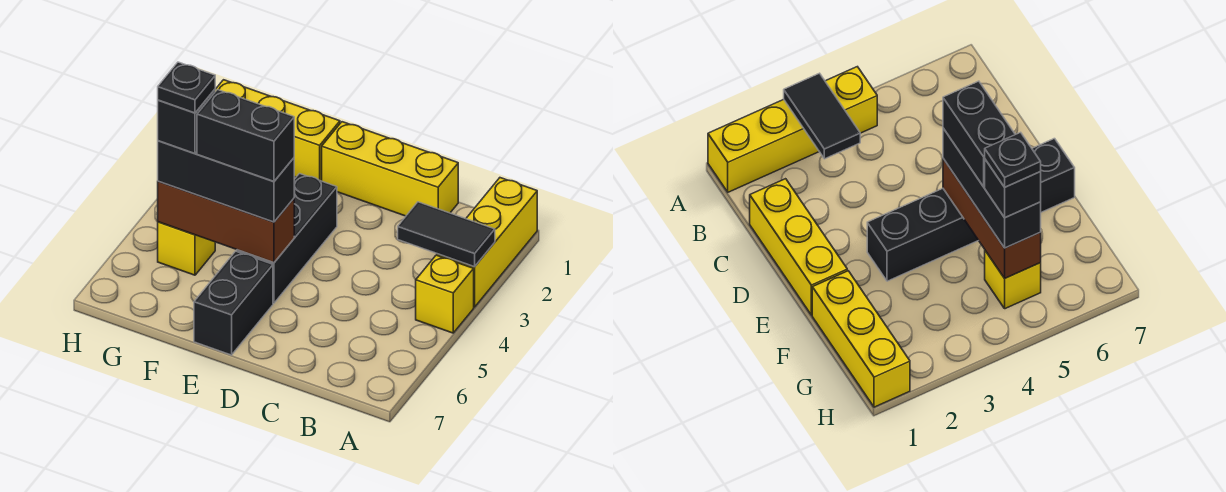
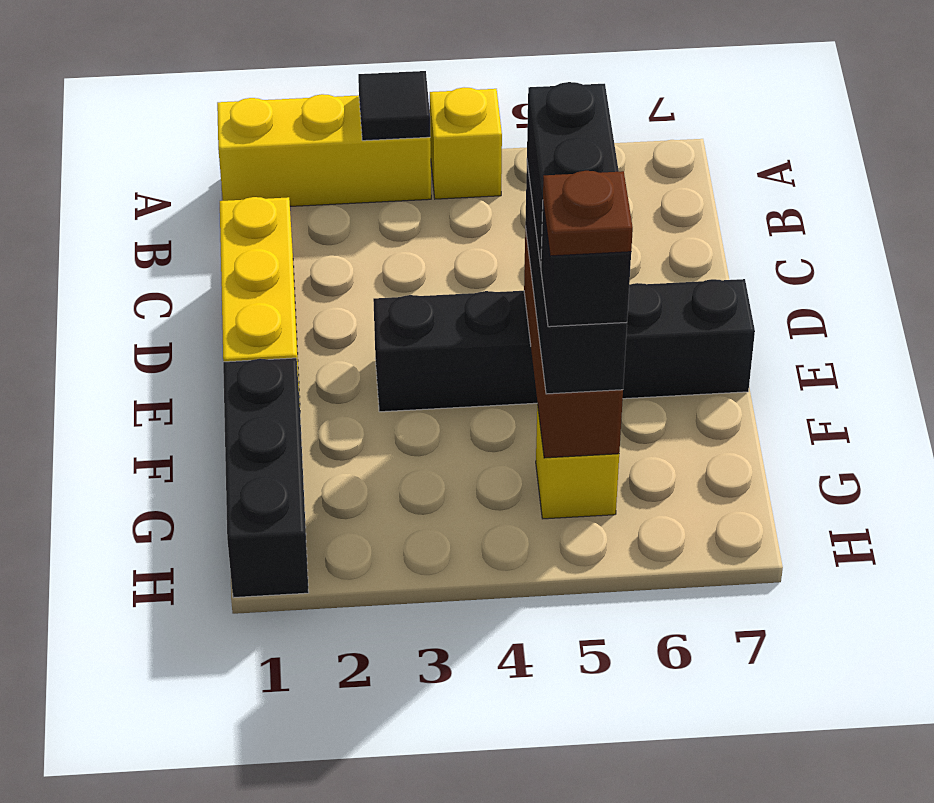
black 1x2 tile [398,202,495,267] -> black 1x1 tile [358,71,430,141]
yellow 1x3 brick [215,80,340,181] -> black 1x3 brick [223,358,309,598]
black 1x1 plate [158,62,215,113] -> brown 1x1 plate [543,171,633,256]

